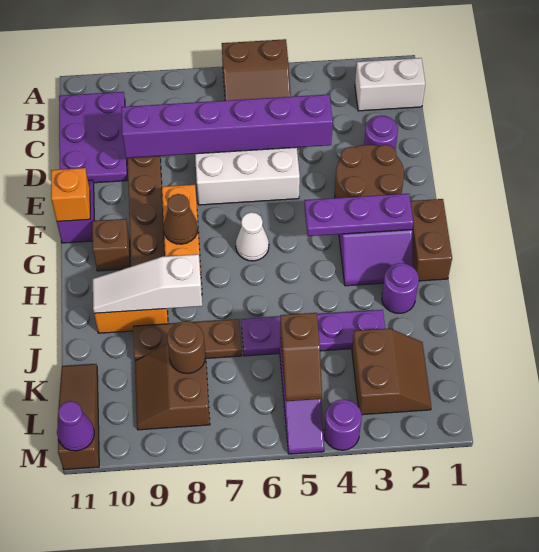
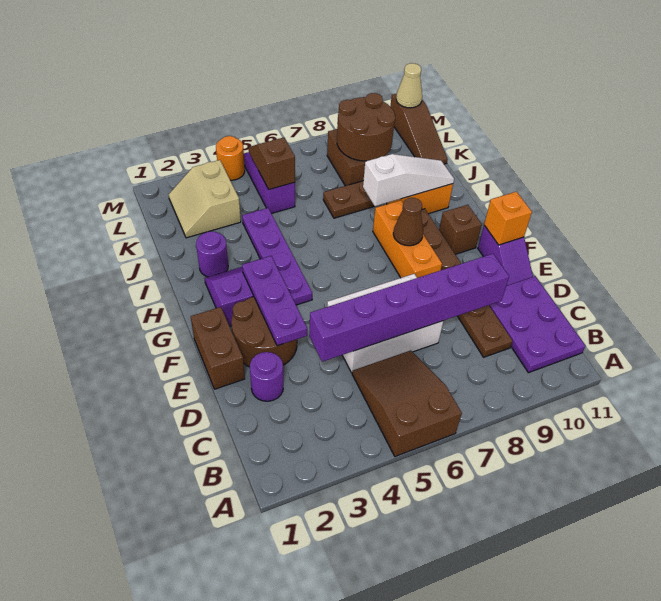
white 1x2 brick [355,58,425,111] -> none
brown 1x2 brick [410,199,452,281] -> brown 1x2 brick moved to [191,307,245,389]
purple 1x3 plate [305,194,413,236] -> purple 1x3 plate turned to [242,256,307,346]
white 1x1 cone [236,212,269,261] -> none
purple 1x4 plate [241,310,385,356] -> purple 1x4 plate turned to [242,208,312,305]
brown 2x2 slope [352,328,431,415] -> tan 2x2 slope [169,160,241,238]
brown 1x1 round brick [167,321,205,374] -> brown 2x2 round brick [337,93,395,161]
purple 1x1 round brick [324,400,362,450] -> orange 1x1 round brick [216,136,245,180]
purple 1x1 cone [57,401,94,451] -> tan 1x1 cone [396,63,422,108]

